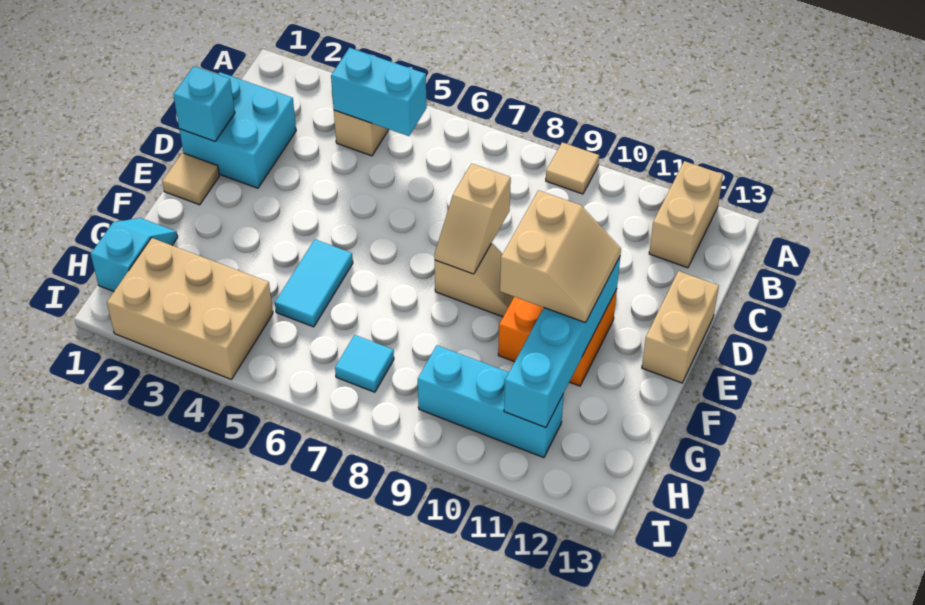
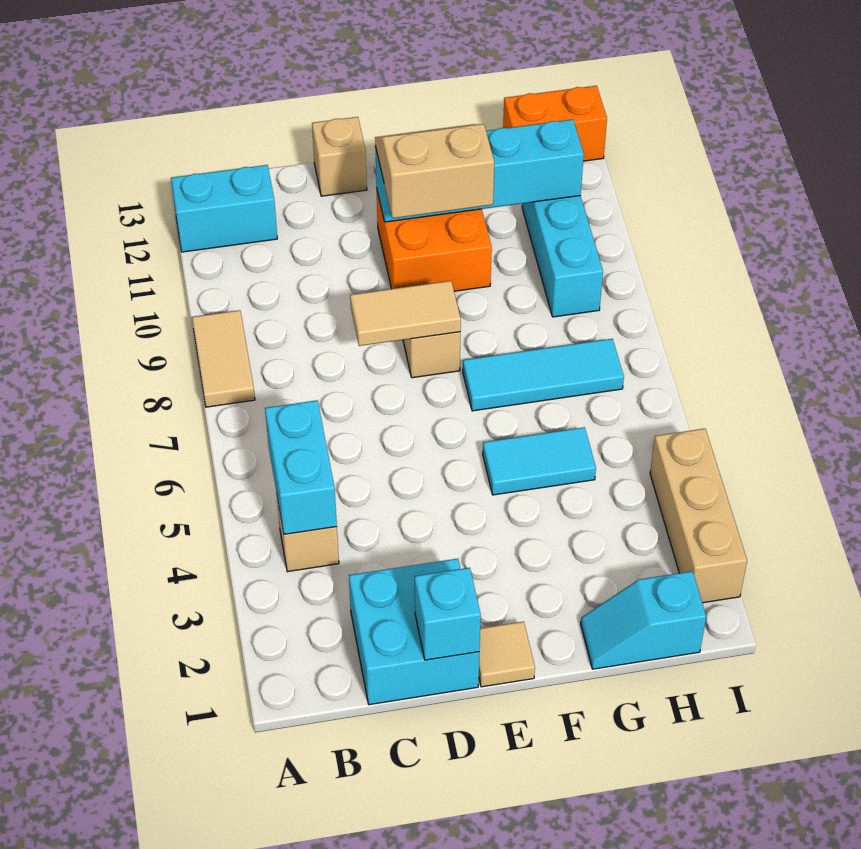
tan 1x1 tile [546,142,599,194] -> tan 1x2 tile [192,310,255,407]
tan 1x2 brick [649,161,723,268] -> cyan 1x2 brick [171,165,277,252]
tan 1x2 slope [434,163,511,274] -> tan 1x2 tile [350,281,461,346]
tan 1x2 brick [642,271,719,383] -> tan 1x1 brick [312,117,367,196]
tan 2x3 brick [107,238,273,379] -> tan 1x3 brick [650,429,747,603]
cyan 1x1 tile [335,335,394,392] -> cyan 1x3 tile [463,339,624,411]
none -> orange 1x2 brick [503,86,607,161]

